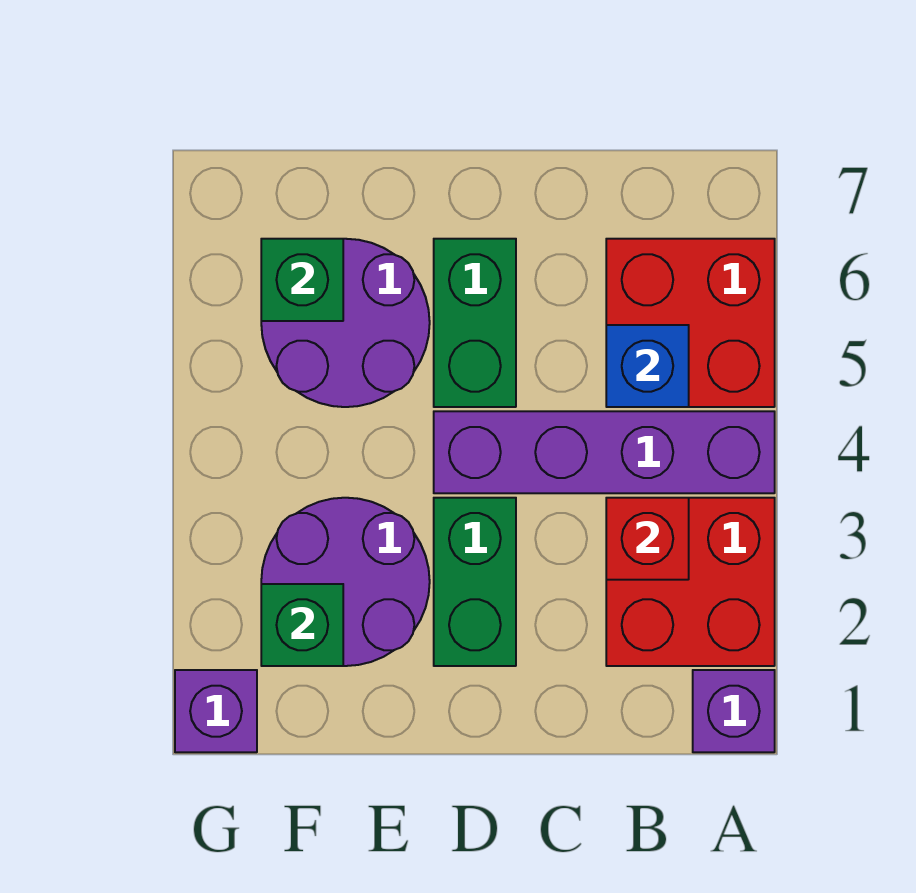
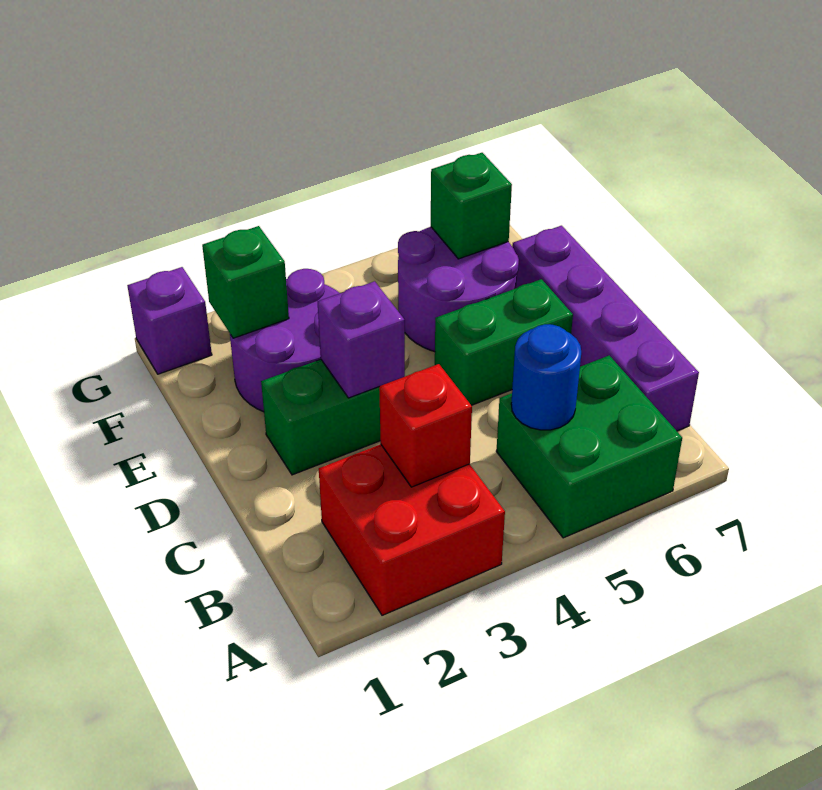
purple 1x1 brick [693,670,775,752] -> purple 1x1 brick moved to [318,281,405,398]
purple 1x4 brick [434,411,775,493] -> purple 1x4 brick moved to [512,226,699,431]
red 2x2 brick [606,239,775,407] -> green 2x2 brick [496,355,682,538]
blue 1x1 brick [606,325,689,407] -> blue 1x1 round brick [511,324,581,430]

